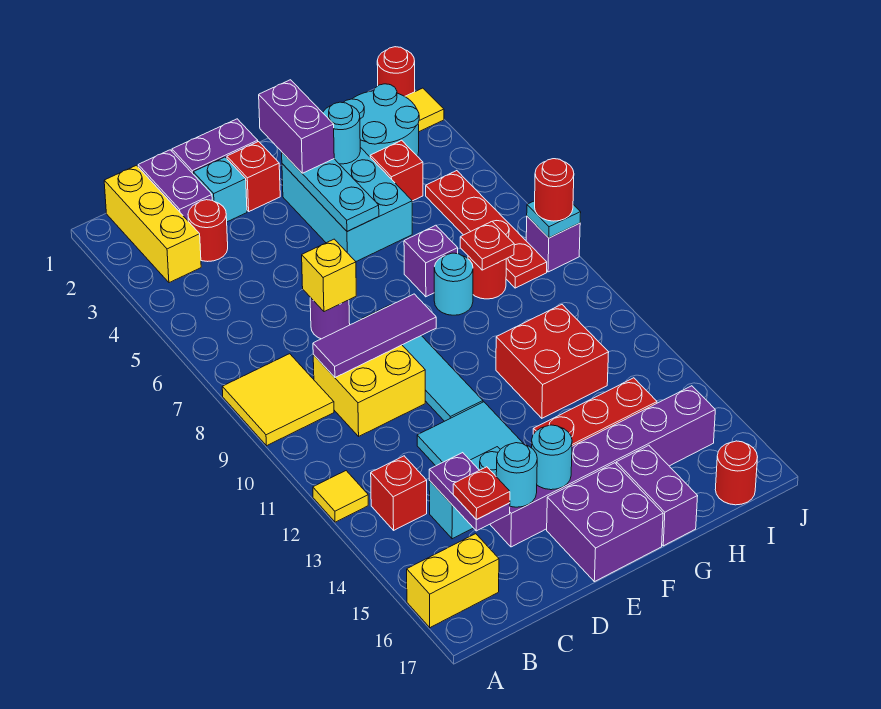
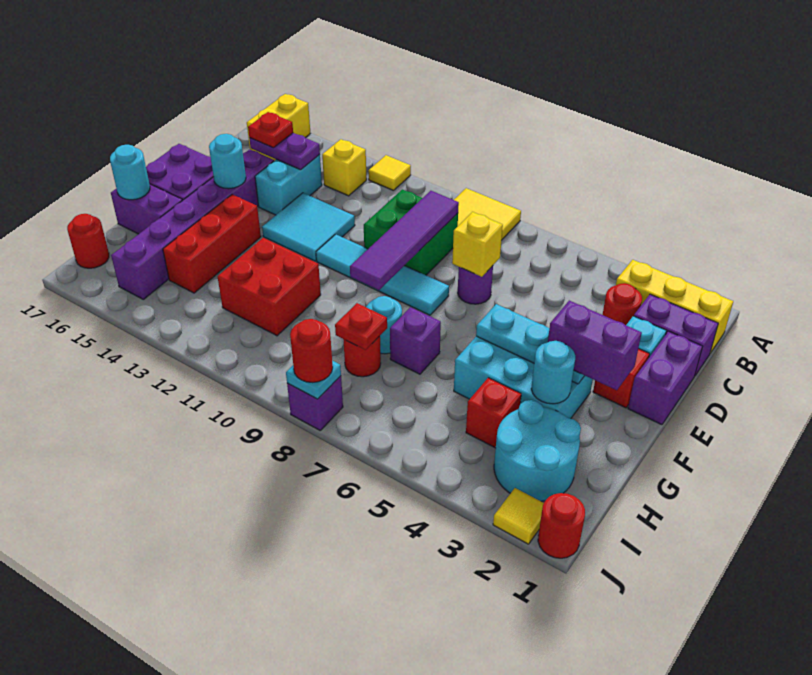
red 1x1 brick [371,456,427,530] -> yellow 1x1 brick [322,139,367,196]
yellow 2x2 brick [313,345,425,436] -> green 2x2 brick [364,189,458,275]
purple 1x3 tile [313,294,436,377] -> purple 1x4 tile [350,191,459,290]
cyan 1x1 round brick [496,443,537,507] -> cyan 1x1 round brick moved to [110,145,150,200]
red 1x4 plate [426,171,547,288] -> none

